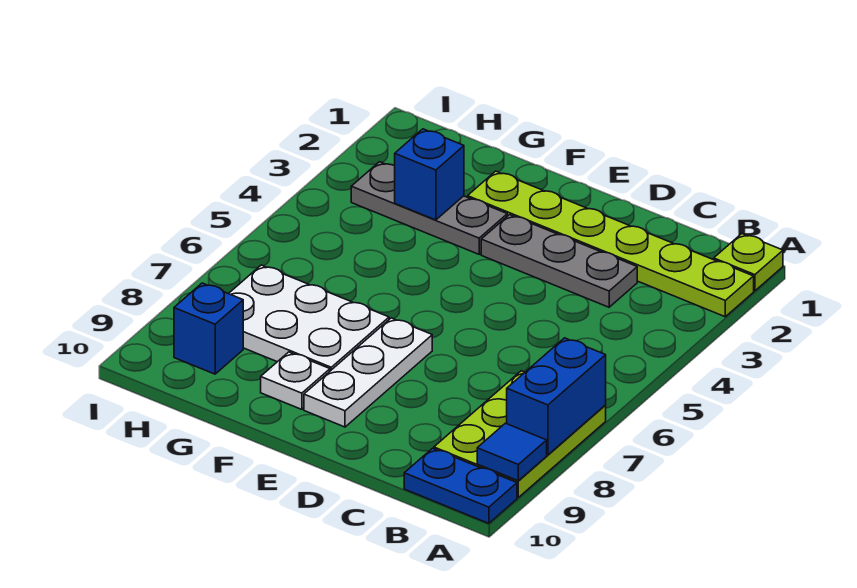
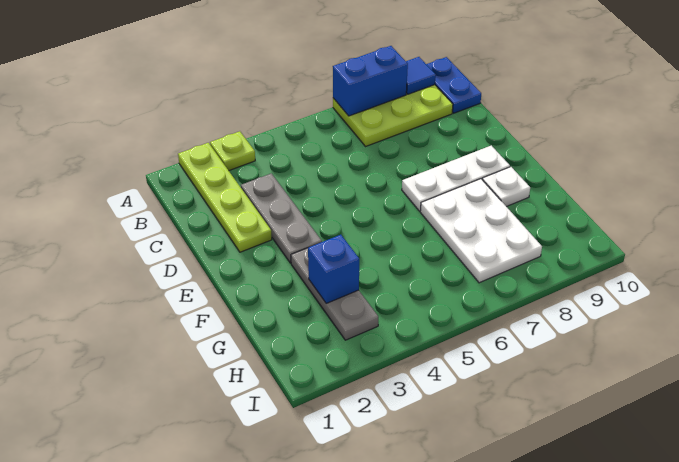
lime 1x1 plate [714,234,783,291] -> lime 1x1 plate moved to [210,131,255,170]
lime 1x6 plate [468,171,754,317] -> lime 1x4 plate [178,143,272,252]
blue 1x1 brick [174,283,243,374] -> none

